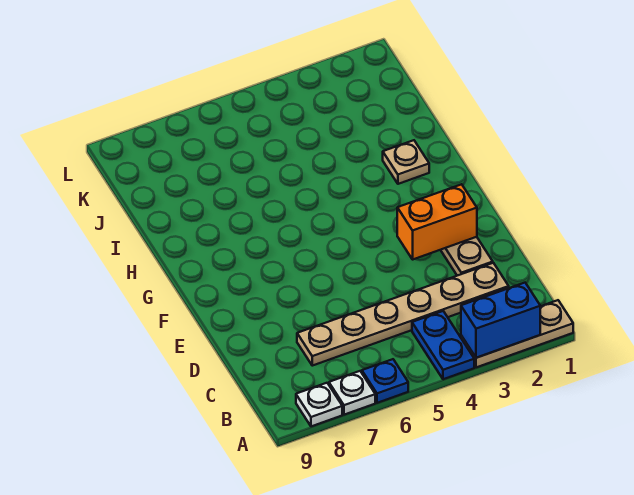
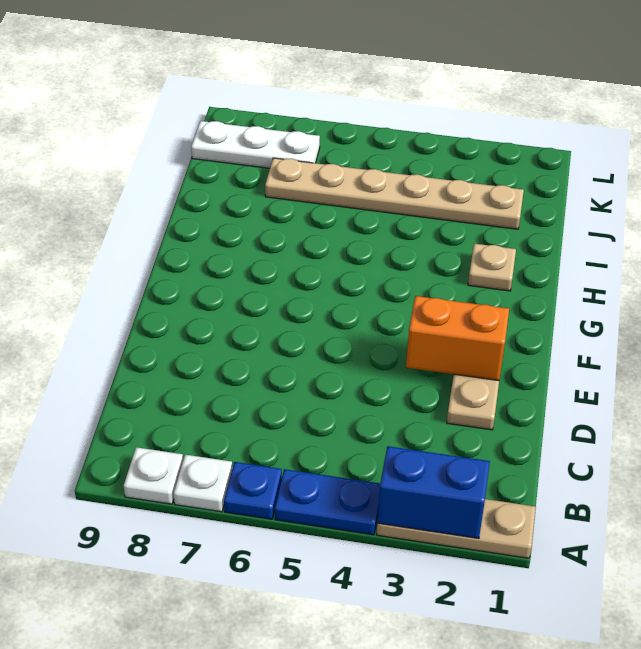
blue 1x2 plate [412,311,474,379] -> blue 1x2 plate turned to [275,469,380,535]
tan 1x6 plate [297,263,509,366] -> tan 1x6 plate moved to [265,158,524,229]
none -> white 1x3 plate [191,121,320,168]

